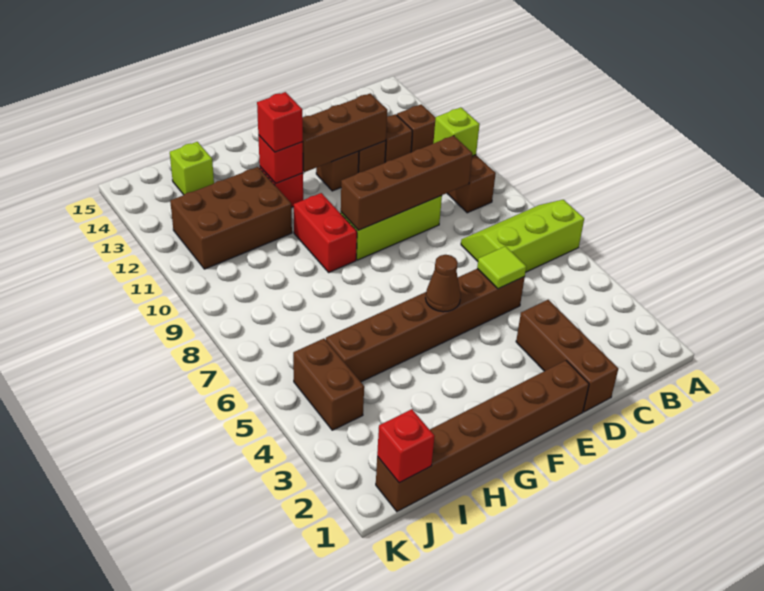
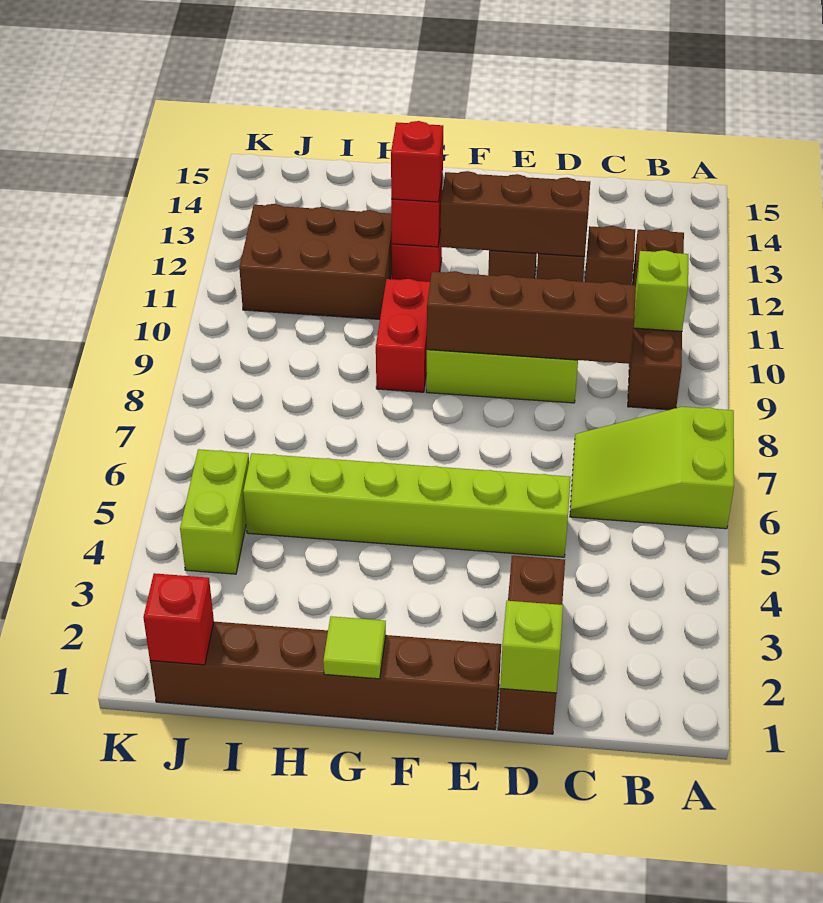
lime 2x3 slope [461,200,584,272] -> lime 2x3 slope turned to [570,407,734,529]
brown 1x6 brick [326,269,525,382] -> lime 1x6 brick [243,453,571,557]
lime 1x1 tile [477,246,526,289] -> lime 1x1 tile moved to [323,616,386,679]
brown 1x1 cone [426,255,461,312] -> none
lime 1x1 brick [170,142,214,195] -> lime 1x1 brick moved to [500,601,563,693]
brown 1x2 brick [293,339,364,430] -> lime 1x2 brick [180,449,249,574]

